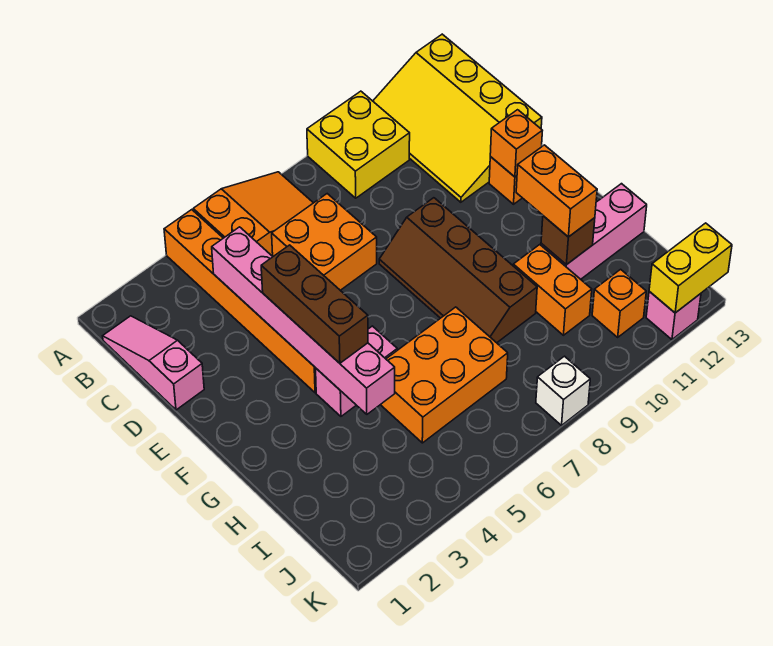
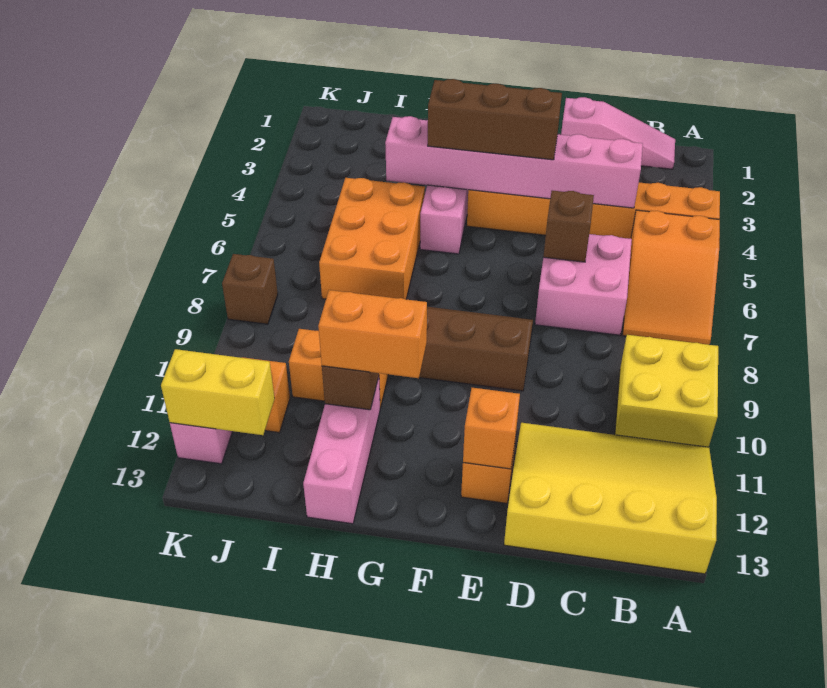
orange 2x2 brick [272,194,377,290] -> pink 2x2 brick [535,234,632,335]
none -> brown 1x1 brick [543,191,594,262]
white 1x1 brick [536,356,590,425] -> brown 1x1 brick [222,254,278,324]
yellow 1x2 brick [649,223,732,313] -> yellow 1x2 brick turned to [161,349,275,435]

